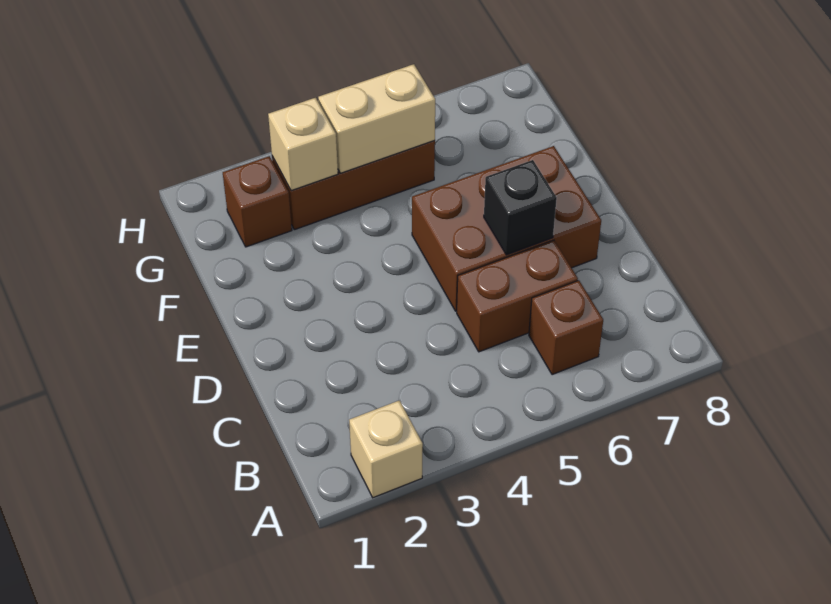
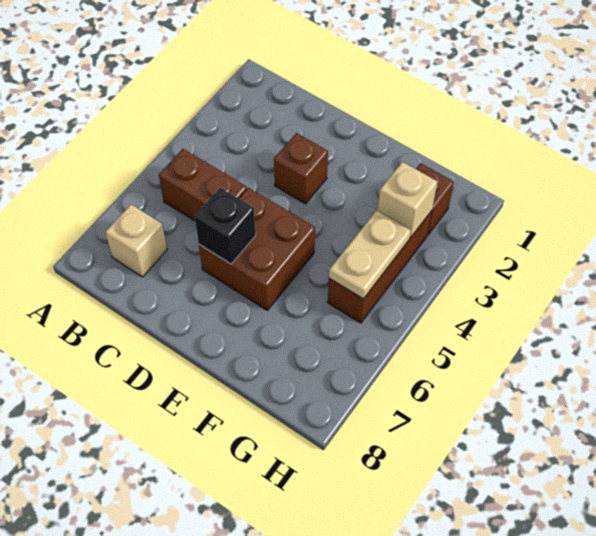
tan 1x1 brick [349,400,423,498] -> tan 1x1 brick moved to [105,205,167,277]
brown 1x1 brick [529,280,603,375] -> brown 1x1 brick moved to [274,133,328,204]
brown 1x2 brick [457,240,578,352] -> brown 1x2 brick turned to [159,149,247,221]
brown 2x3 brick [412,146,601,311] -> brown 2x2 brick [199,188,315,310]
tan 1x2 brick [318,64,435,173] -> tan 1x2 plate [329,210,411,299]

